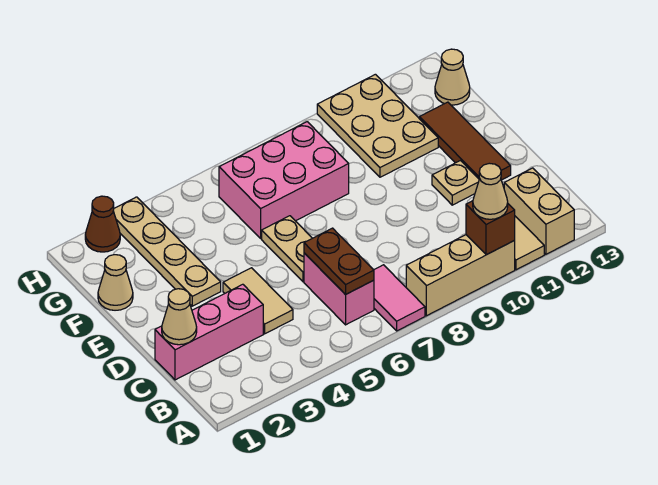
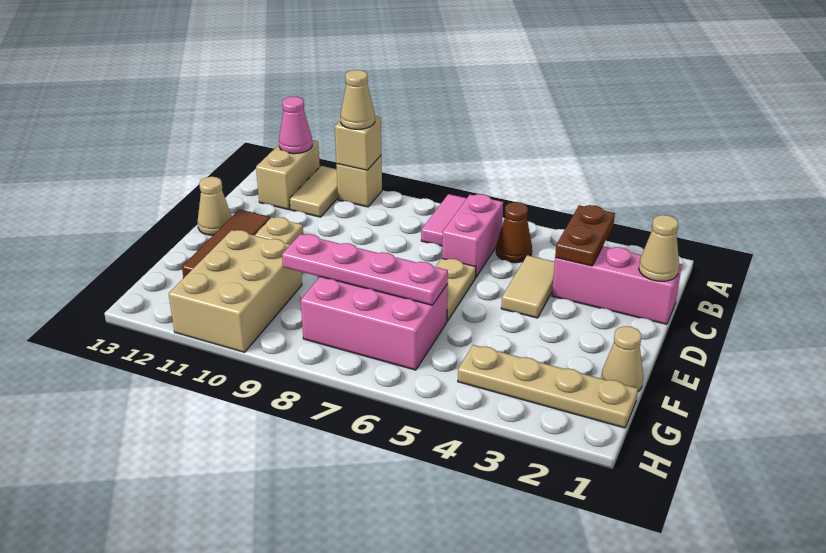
tan 1x3 brick [406,235,515,316] -> tan 1x1 brick [336,155,382,207]
brown 1x1 brick [466,201,515,255] -> tan 1x1 brick [335,116,381,170]
none -> pink 1x1 cone [279,97,312,154]
brown 1x2 plate [304,228,374,295] -> brown 1x2 plate moved to [555,205,615,266]
tan 1x4 plate [113,197,221,306] -> tan 1x4 plate turned to [458,345,638,428]
none -> pink 1x4 plate [282,234,448,305]
tan 2x3 plate [317,74,438,177] -> tan 2x3 brick [169,230,302,352]
tan 1x1 cone [435,49,470,105] -> tan 1x1 cone moved to [197,177,232,235]
brown 1x1 cone [85,196,120,252] -> brown 1x1 cone moved to [496,202,532,263]

